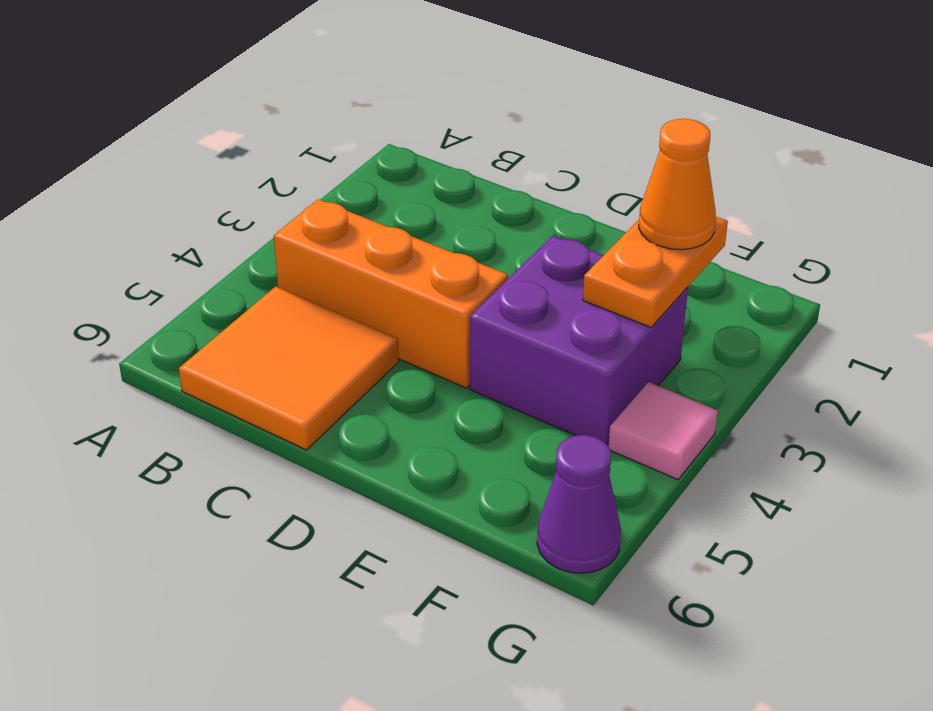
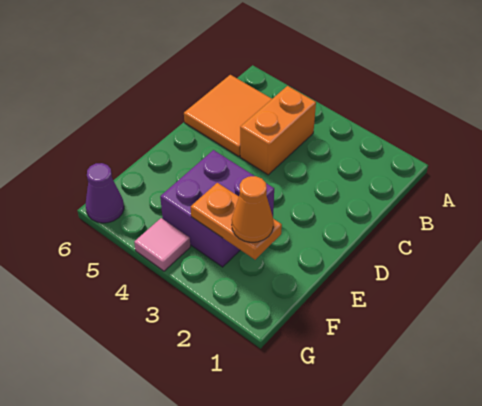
orange 1x3 brick [274,199,508,388] -> orange 1x2 brick [240,86,316,175]

